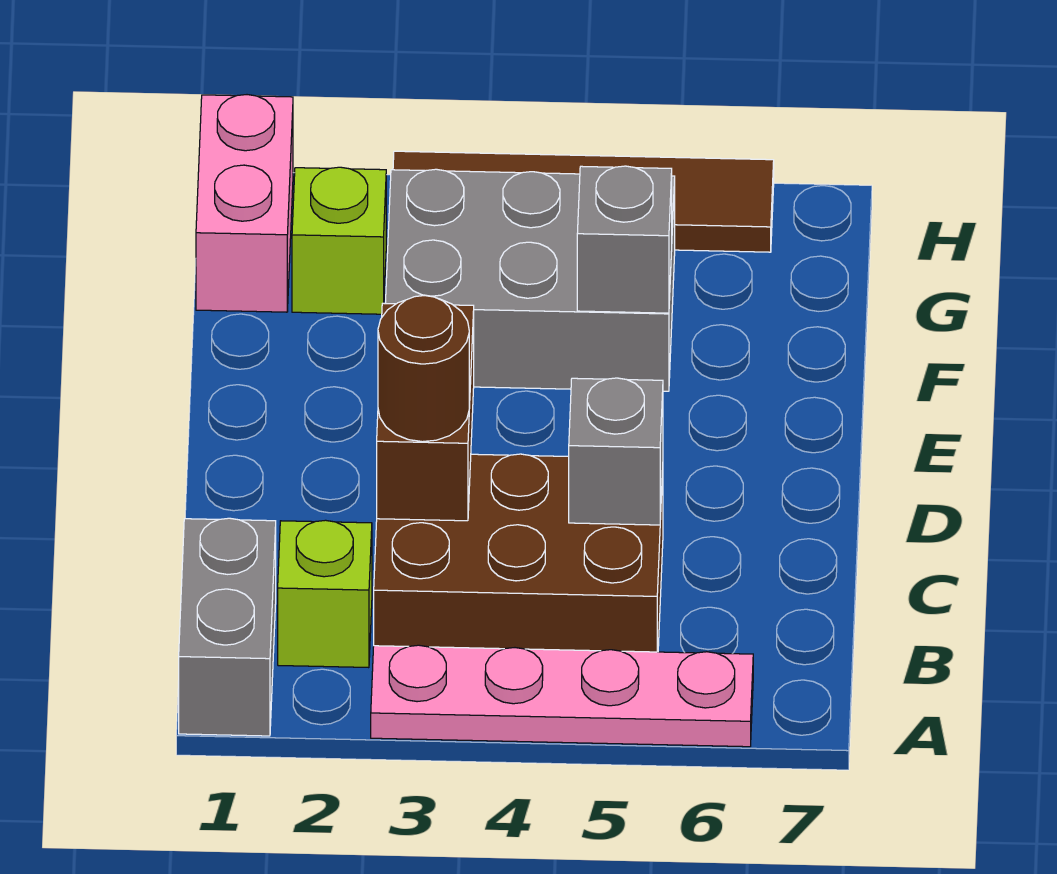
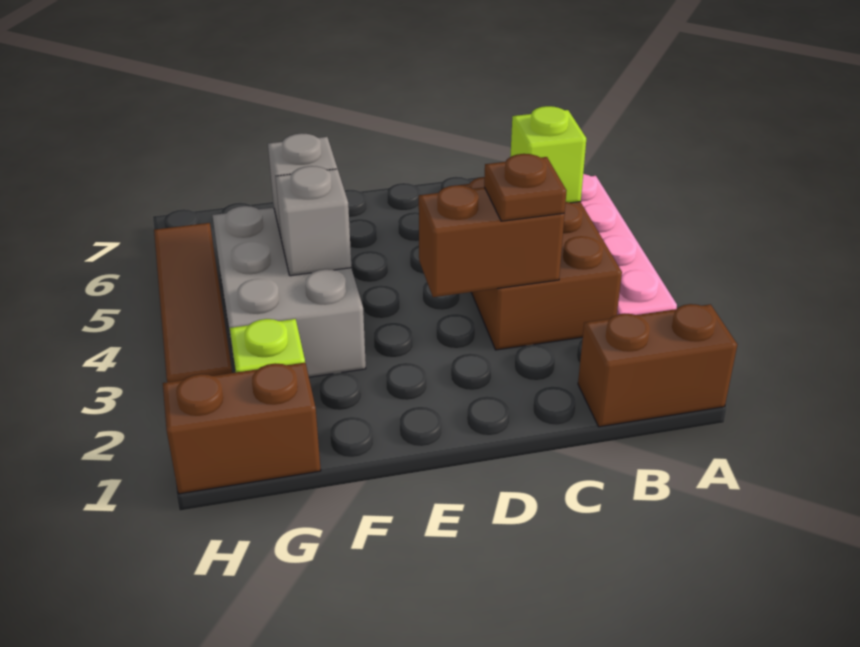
grey 1x2 brick [179,518,276,736] -> brown 1x2 brick [578,304,737,427]
lime 1x1 brick [278,520,372,668] -> lime 1x1 brick moved to [510,106,586,203]
brown 1x1 round brick [378,296,469,442] -> brown 1x1 plate [484,154,566,221]
grey 1x1 brick [569,378,663,525] -> grey 1x1 brick moved to [276,166,351,276]
pink 1x2 brick [196,95,293,312] -> brown 1x2 brick [163,363,321,494]

